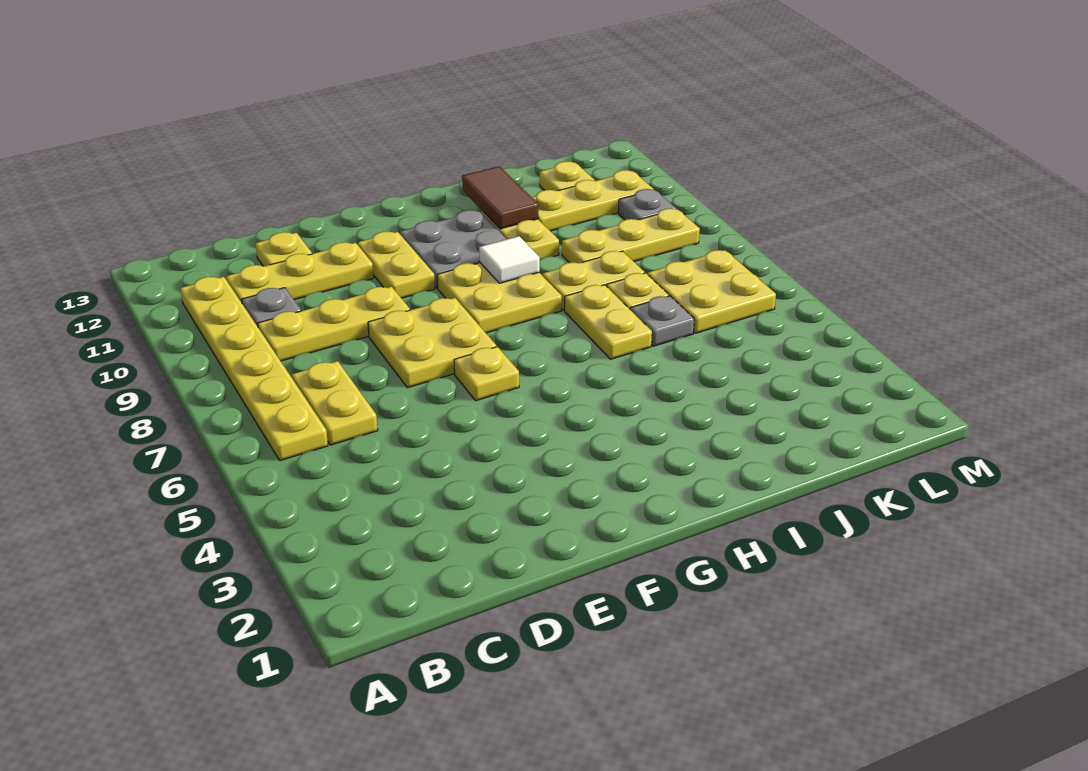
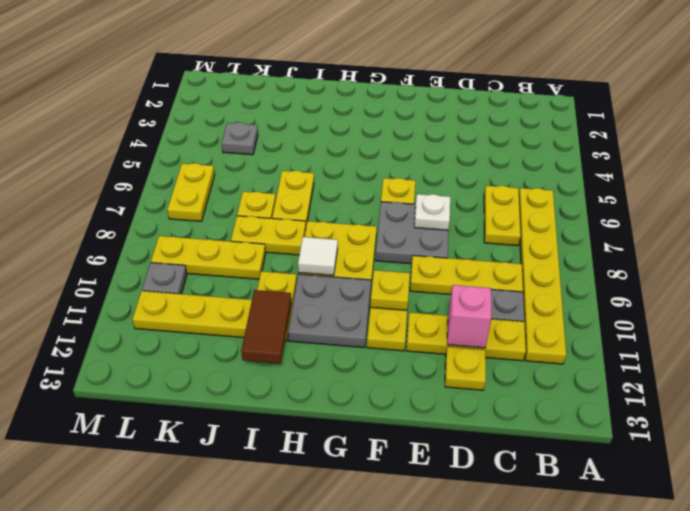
none -> pink 1x1 brick [447,285,491,348]
yellow 2x2 plate [368,298,497,388] -> grey 2x2 plate [375,202,448,264]
none -> white 1x1 plate [414,194,450,230]
grey 1x1 plate [630,296,694,346] -> grey 1x1 plate moved to [222,122,258,155]
yellow 2x2 plate [648,250,776,333] -> yellow 1x2 plate [167,163,215,221]
yellow 1x1 plate [540,161,595,191] -> yellow 1x1 plate moved to [370,270,410,310]

